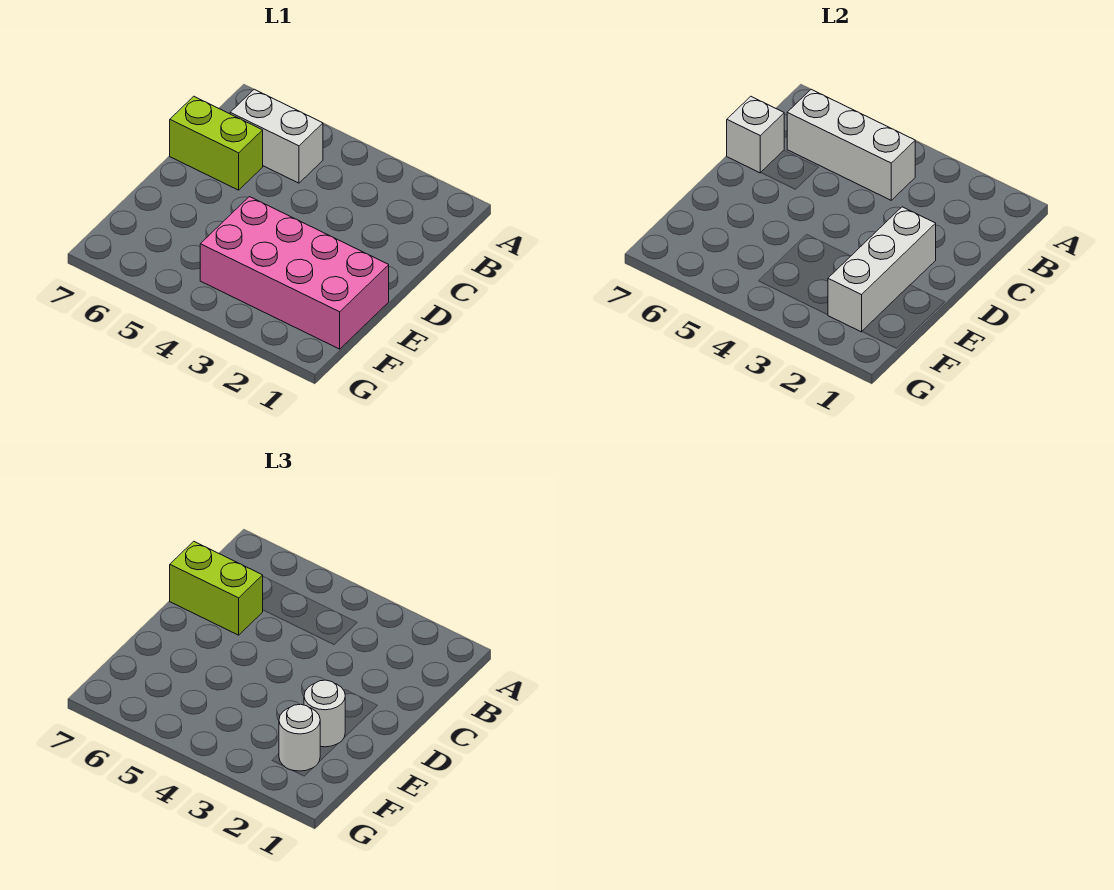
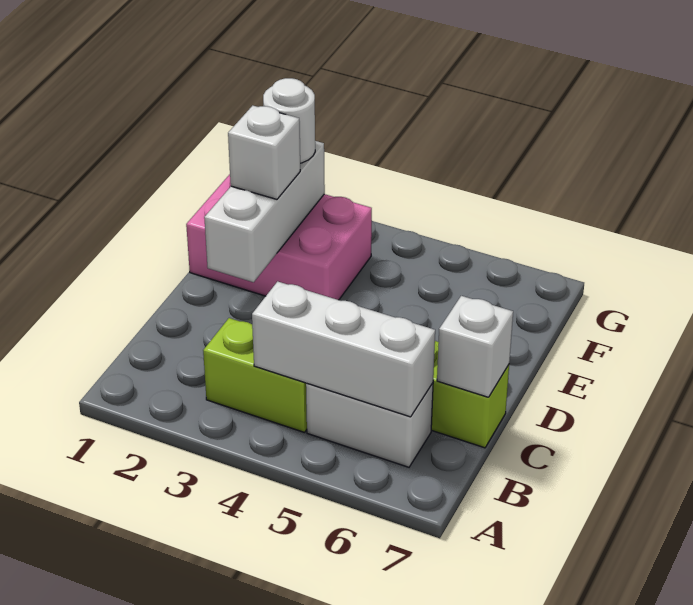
lime 1x2 brick [170,541,263,635] -> lime 1x2 brick moved to [203,318,307,432]
pink 2x4 brick [200,197,389,349] -> pink 2x3 brick [186,174,372,300]
white 1x1 round brick [304,680,345,747] -> white 1x1 brick [228,106,300,199]

